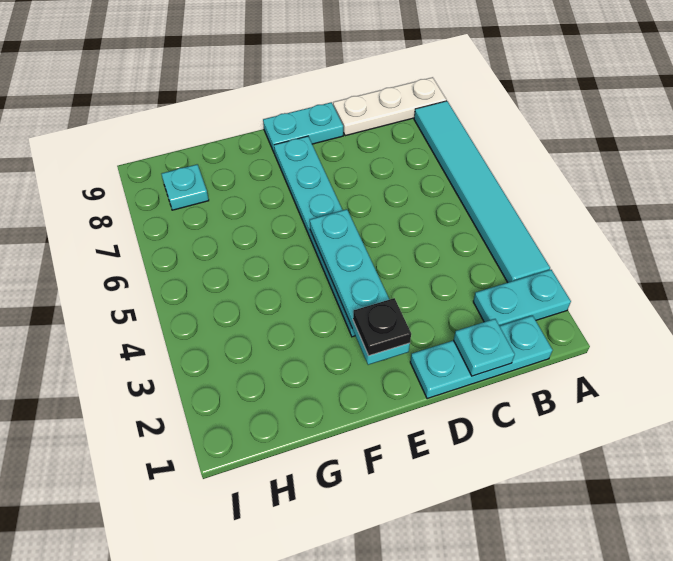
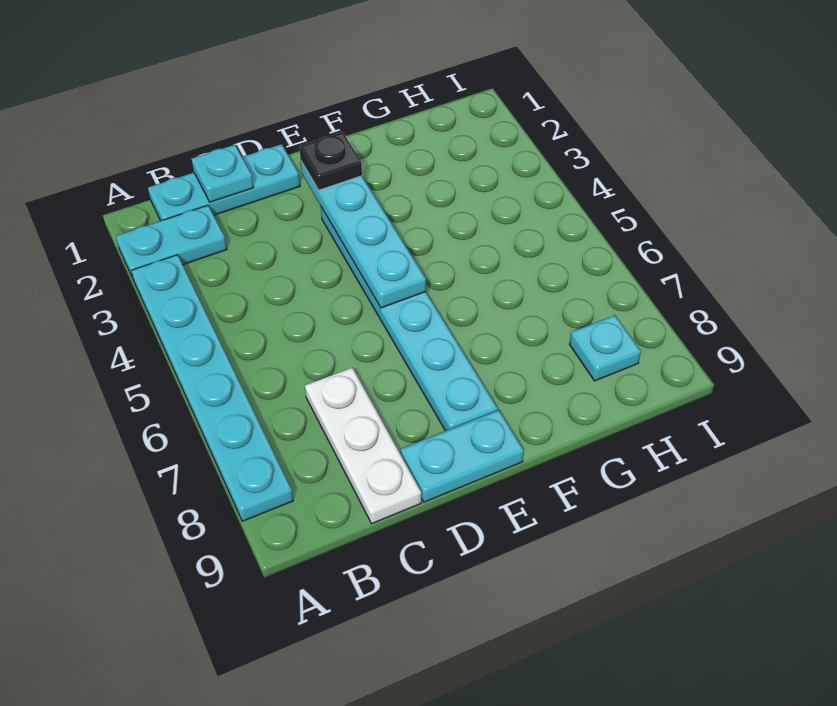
cyan 1x6 tile [414,101,550,282] -> cyan 1x6 plate [132,255,293,521]
white 1x3 plate [333,77,447,136] -> white 1x3 plate turned to [305,368,421,524]

